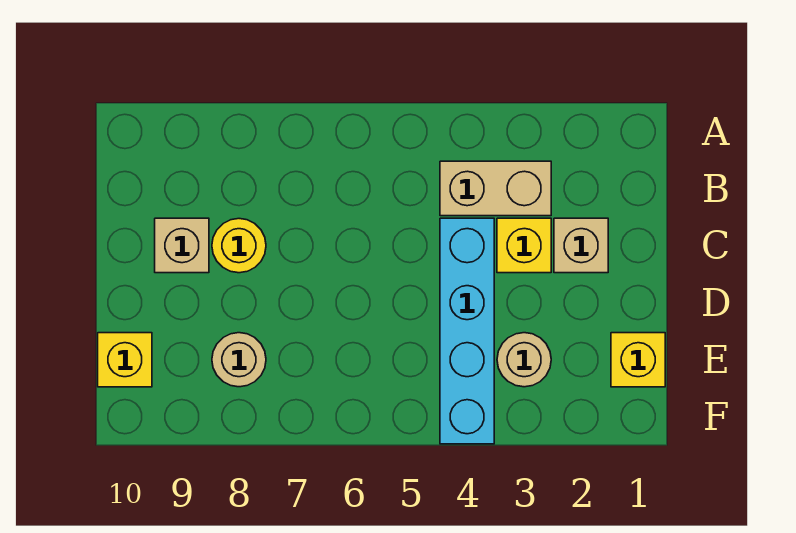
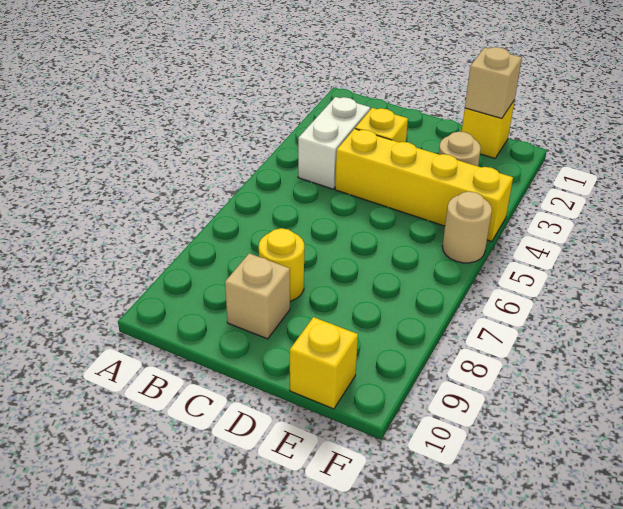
tan 1x2 brick [440,161,551,216] -> white 1x2 brick [298,97,370,189]
tan 1x1 brick [554,218,608,273] -> tan 1x1 brick moved to [465,47,522,118]
cyan 1x4 brick [440,218,494,444] -> yellow 1x4 brick [335,129,513,242]
tan 1x1 round brick [212,333,266,387] -> tan 1x1 round brick moved to [442,191,492,263]

